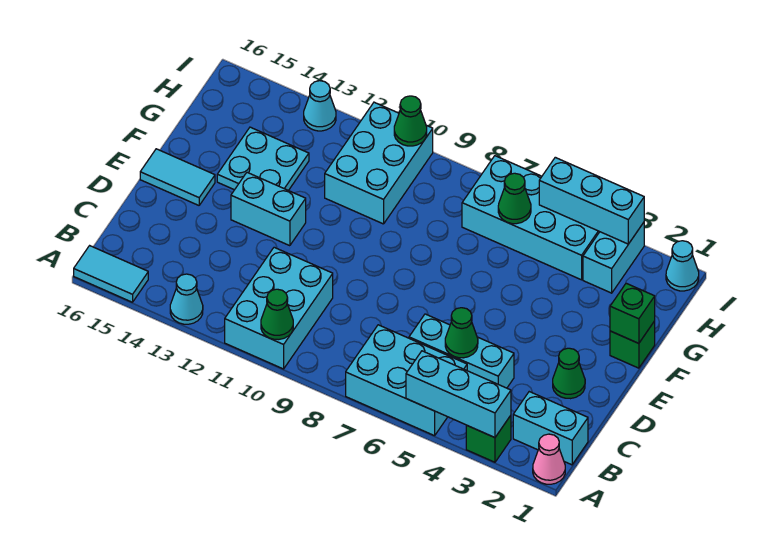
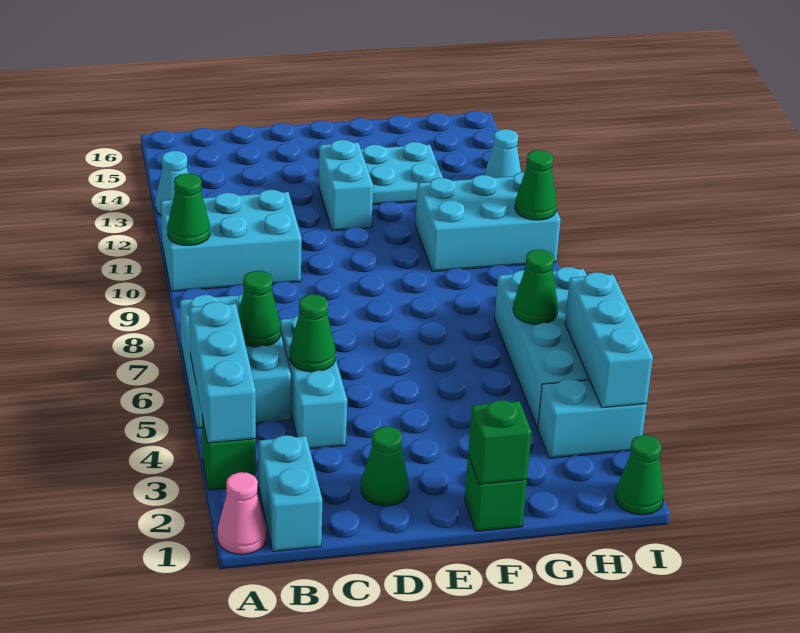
cyan 1x2 tile [74,246,148,302] -> none
none -> green 1x1 cone [238,271,280,347]
cyan 1x2 tile [140,149,215,205] -> none
cyan 1x1 cone [666,241,699,291] -> green 1x1 cone [615,435,664,515]

